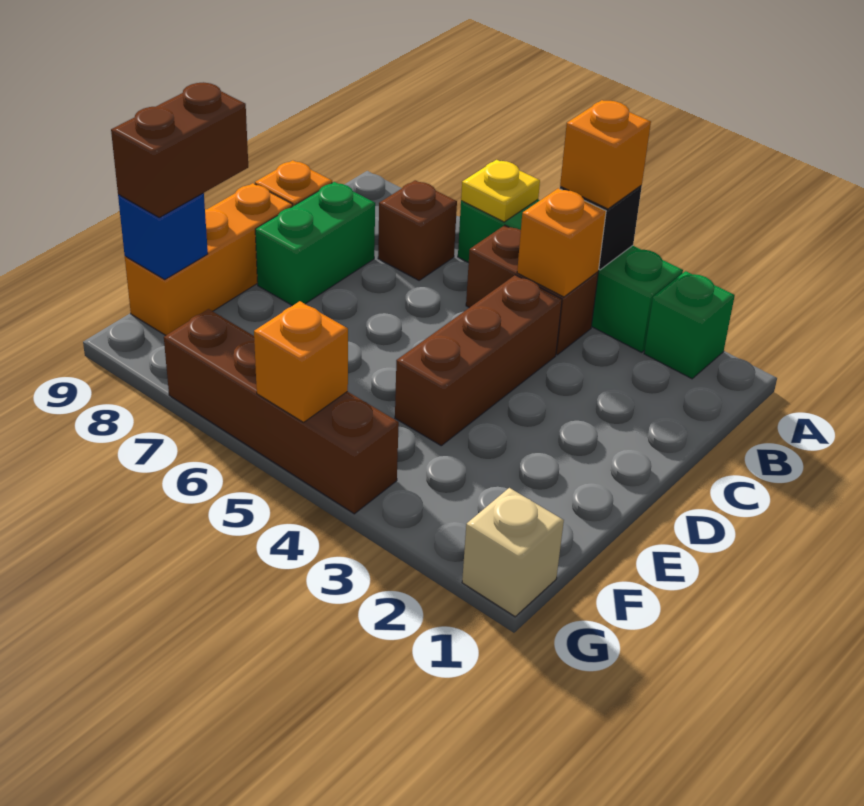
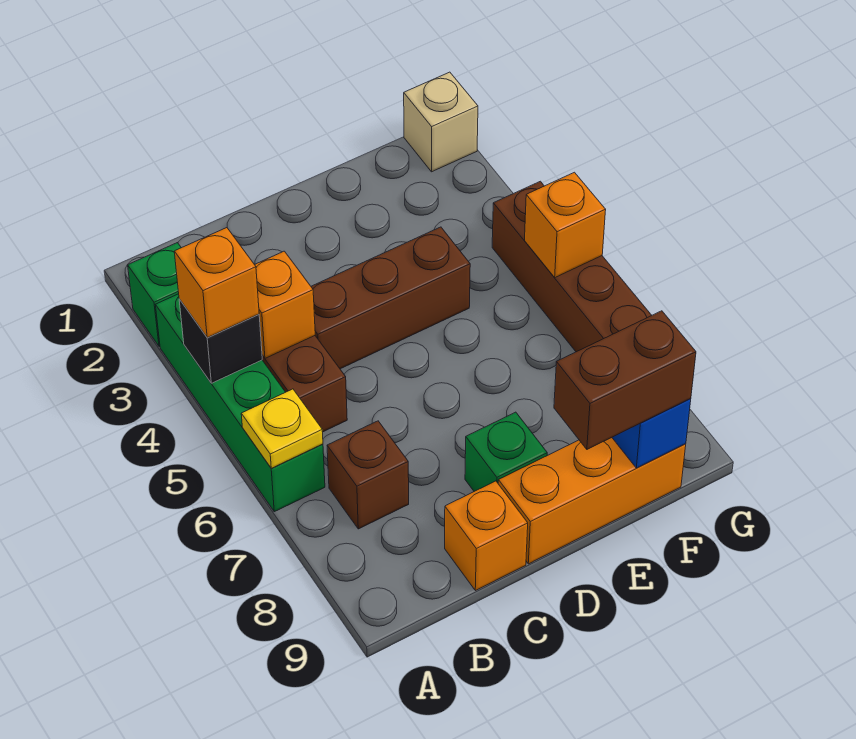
green 1x2 brick [255,182,375,306] -> green 1x1 brick [465,412,547,491]

